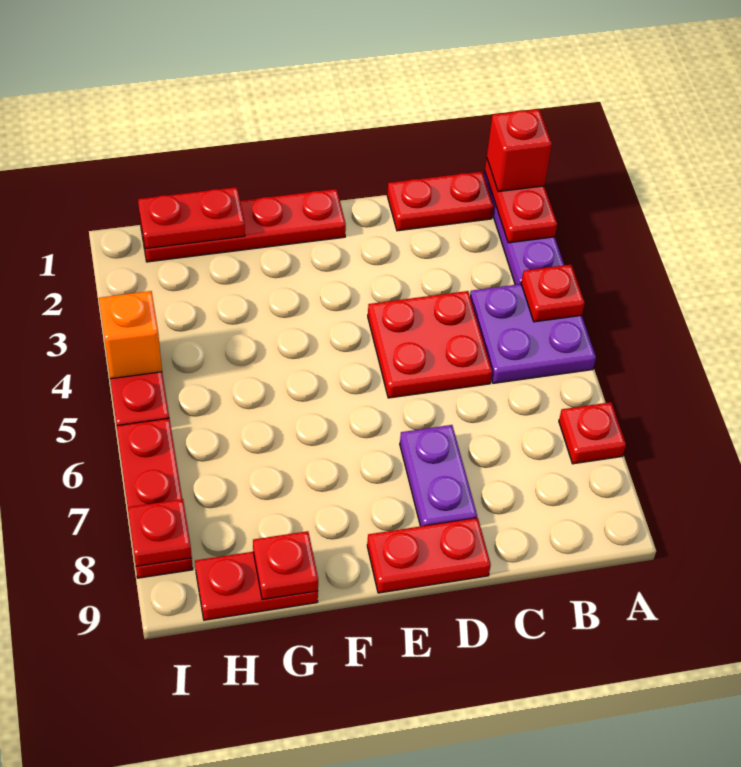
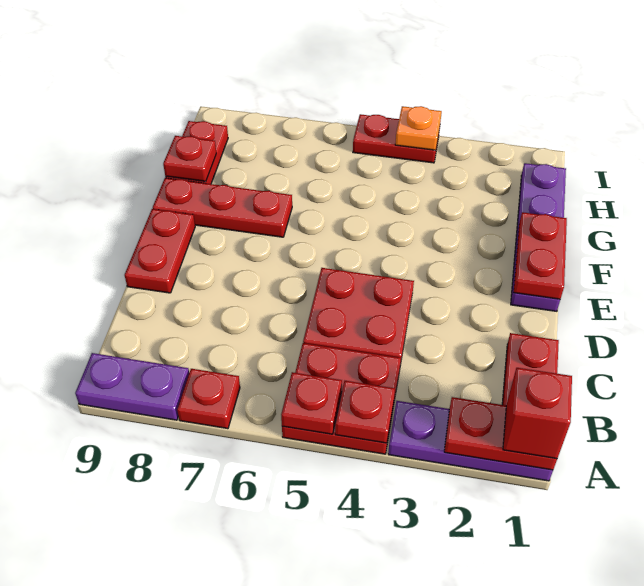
purple 2x2 plate [470,284,596,383] -> red 2x2 plate [282,343,401,454]
purple 1x2 plate [400,425,477,526] -> purple 1x2 plate moved to [75,353,189,420]
red 1x4 plate [140,189,346,262] -> purple 1x4 plate [511,163,566,311]
red 1x2 plate [138,187,245,249] -> red 1x2 plate moved to [514,212,567,299]
orange 1x1 brick [99,291,162,379] -> orange 1x1 plate [395,106,442,151]
red 1x3 plate [117,418,193,578] -> red 1x3 plate moved to [153,178,292,237]
red 1x1 plate [128,499,192,566] -> red 1x1 plate moved to [281,372,342,434]

